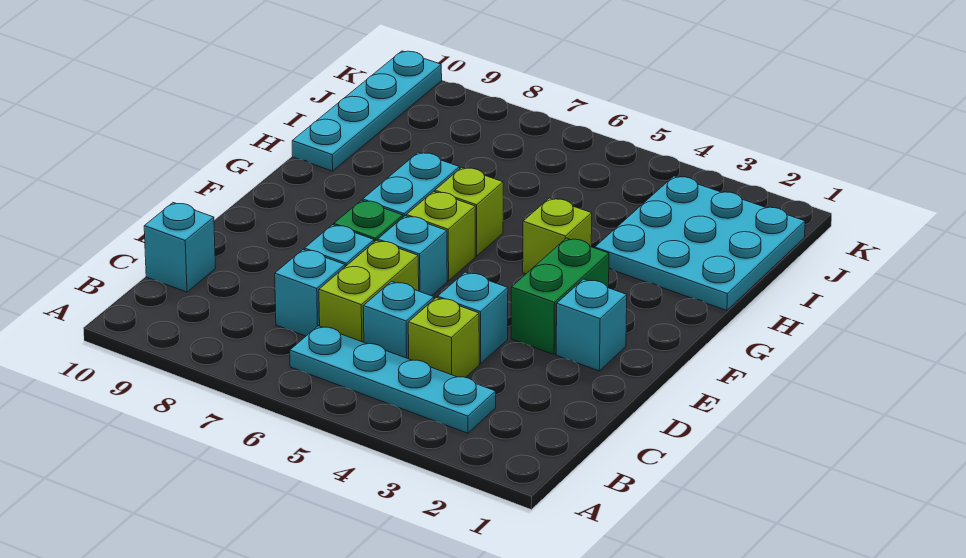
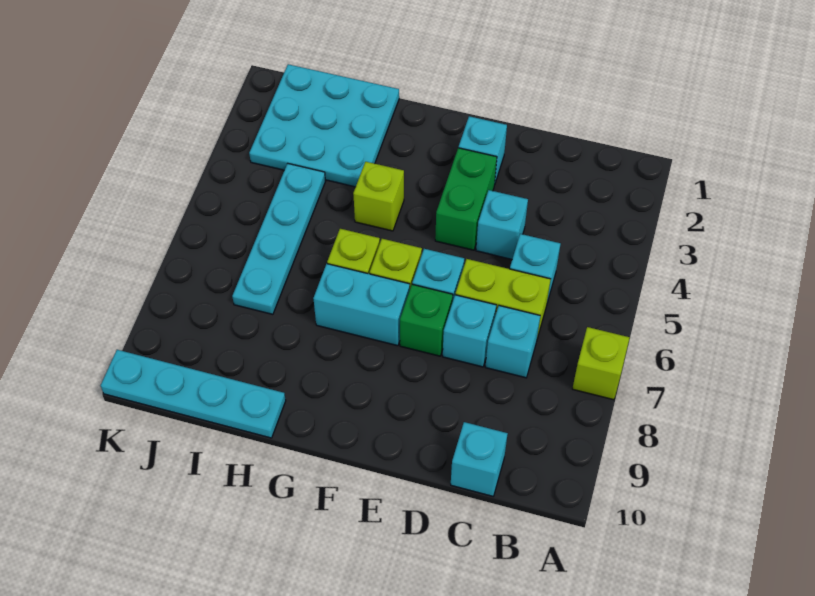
cyan 1x4 plate [290,326,496,433] -> cyan 1x4 plate moved to [232,164,325,314]
lime 1x1 brick [408,298,479,378] -> lime 1x1 brick moved to [572,327,630,400]
green 1x2 brick [511,238,609,354] -> green 1x2 brick turned to [435,148,497,250]

